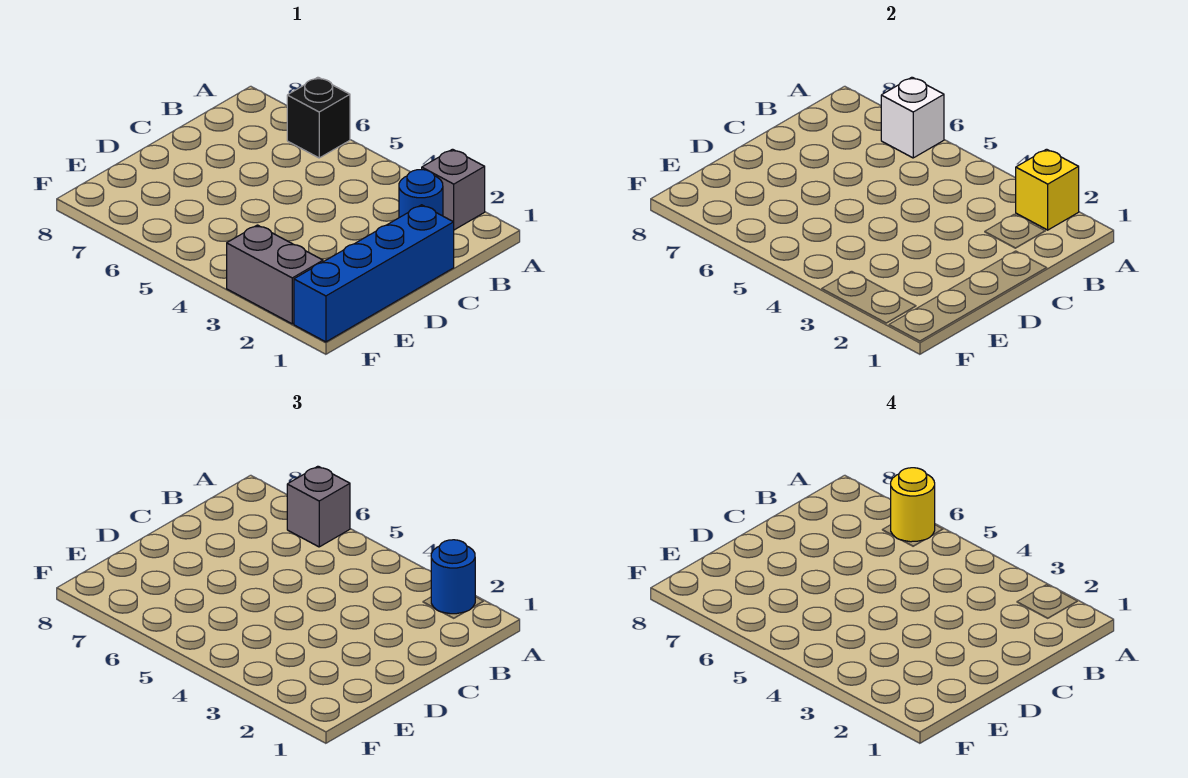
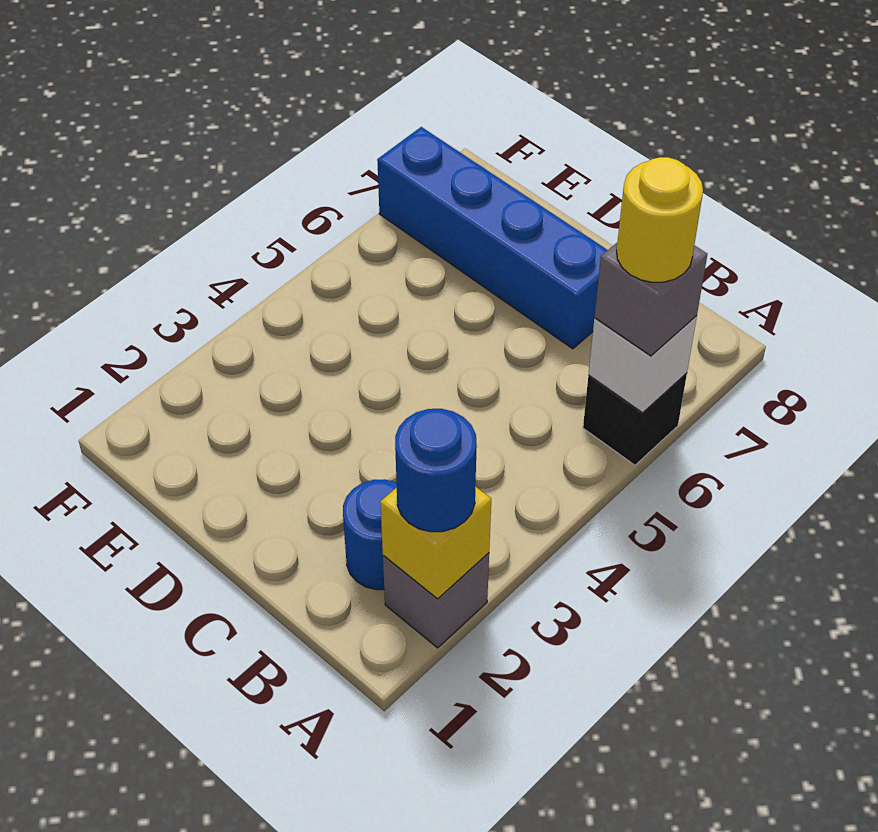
blue 1x4 brick [294,205,454,342] -> blue 1x4 brick moved to [377,127,607,349]
grey 1x2 brick [227,225,323,324] -> none

